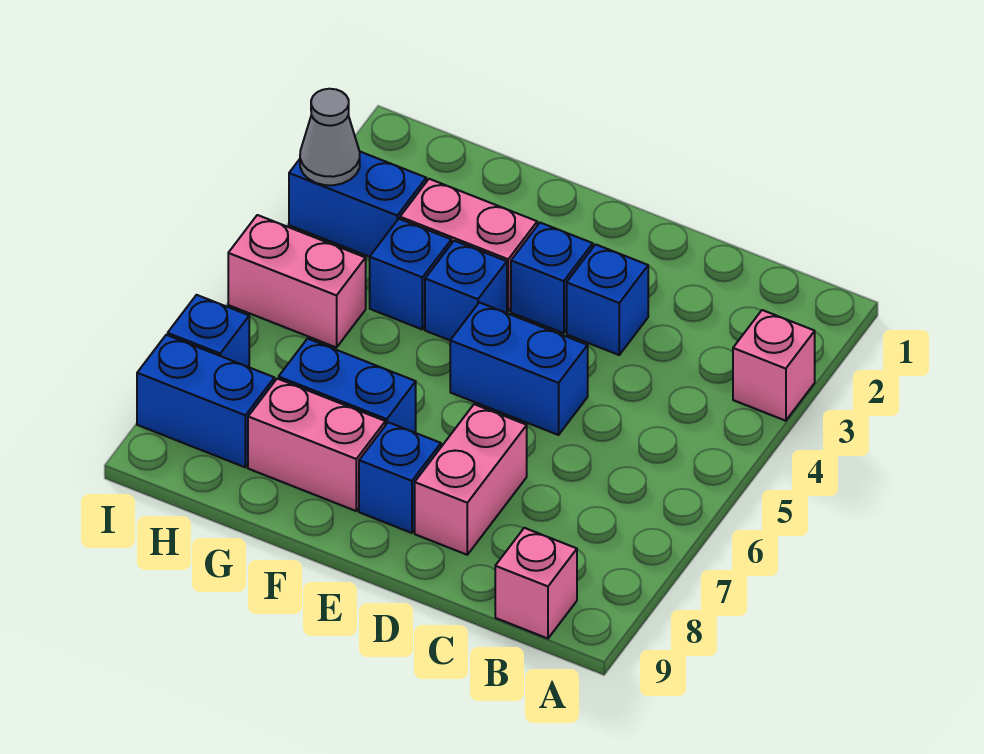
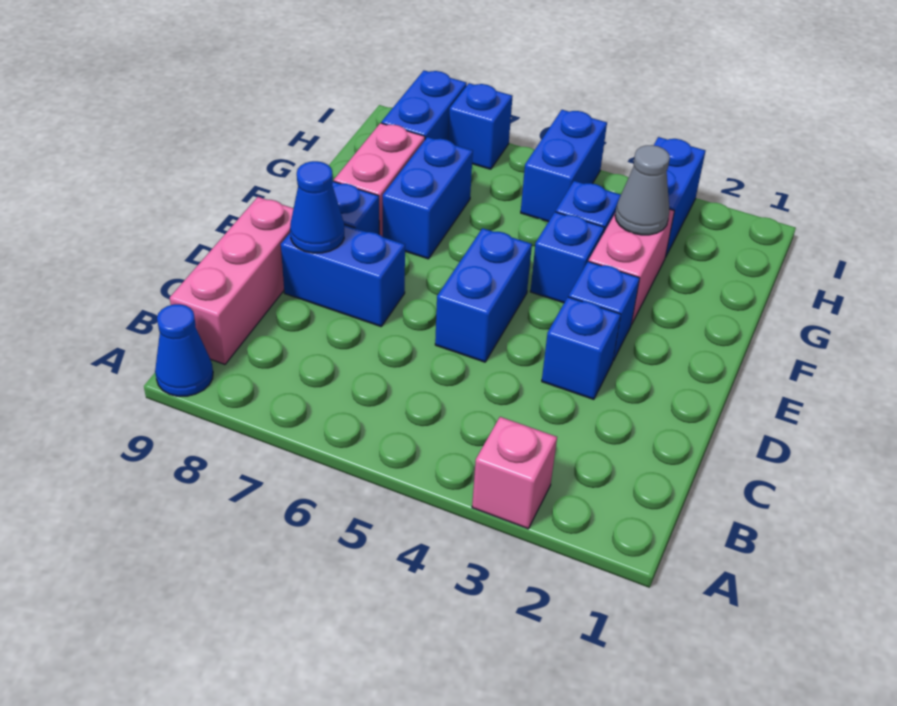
none -> blue 1x1 cone [155,304,213,396]
pink 1x1 brick [495,528,577,638] -> pink 1x3 brick [170,197,294,364]
pink 1x2 brick [415,404,527,555] -> blue 1x2 brick [281,225,405,326]
none -> blue 1x1 cone [290,161,344,253]
pink 1x2 brick [228,215,366,348] -> blue 1x2 brick [521,110,607,222]
grey 1x1 cone [300,89,360,185] -> grey 1x1 cone moved to [615,145,670,235]

